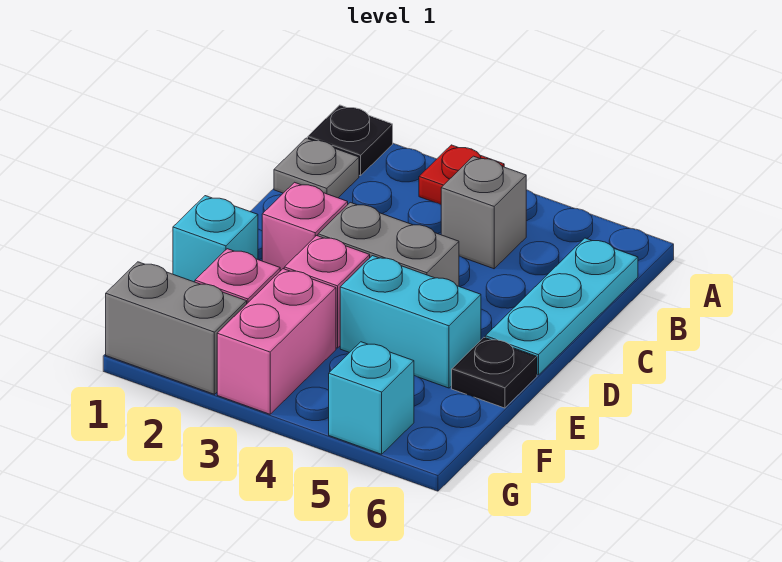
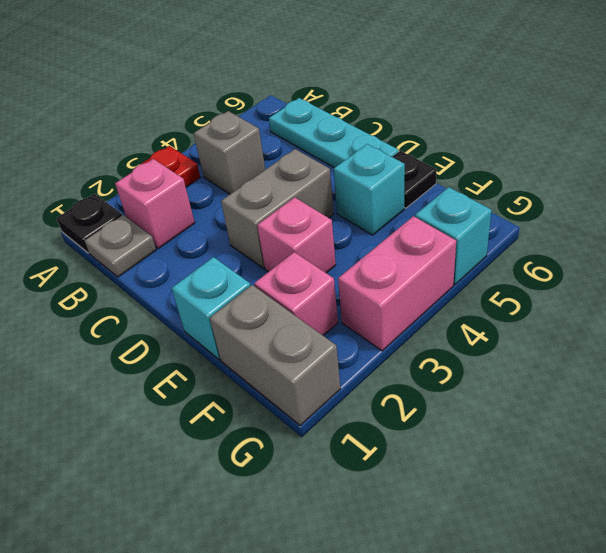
pink 1x1 brick [262,182,348,271] -> pink 1x1 brick moved to [115,159,195,249]
cyan 1x2 brick [340,256,481,388] -> cyan 1x1 brick [334,144,405,235]
pink 1x2 brick [217,269,336,414] -> pink 1x2 brick turned to [338,216,456,351]
grey 1x2 brick [106,262,247,394] -> grey 1x2 brick turned to [210,285,340,426]

